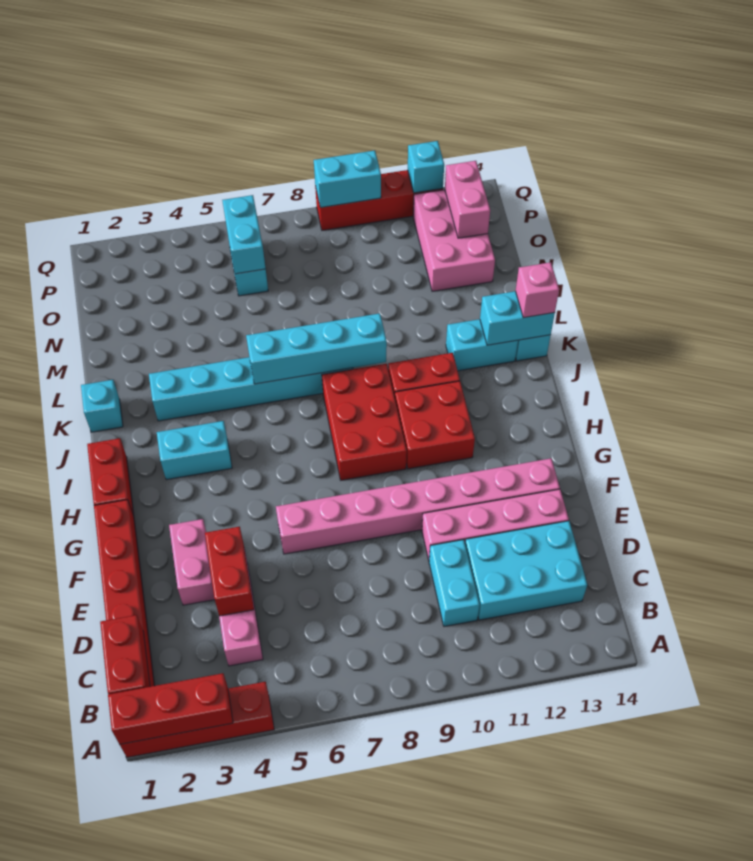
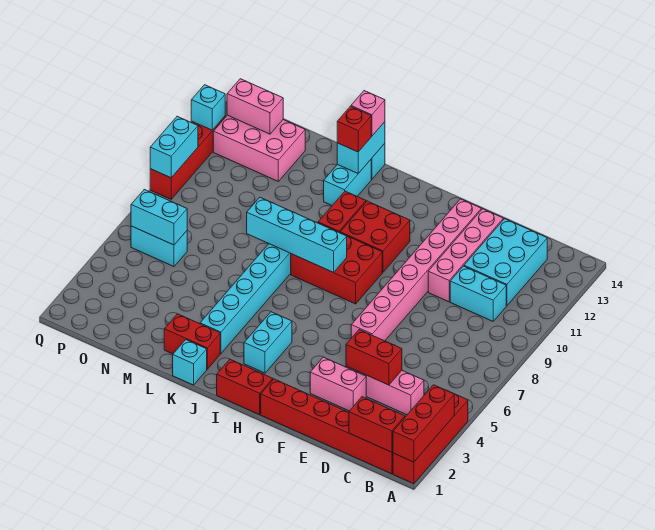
none -> red 1x2 brick [164,314,220,369]
cyan 1x4 brick [246,313,387,384] -> cyan 1x4 brick turned to [247,197,347,273]
none -> red 1x1 brick [337,106,371,152]

